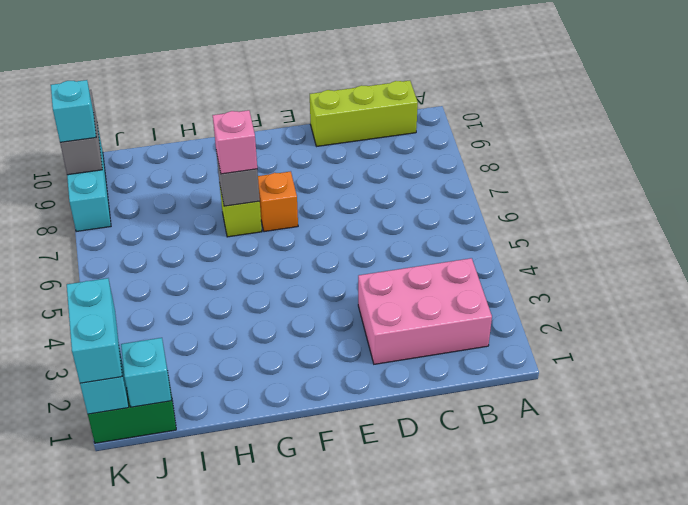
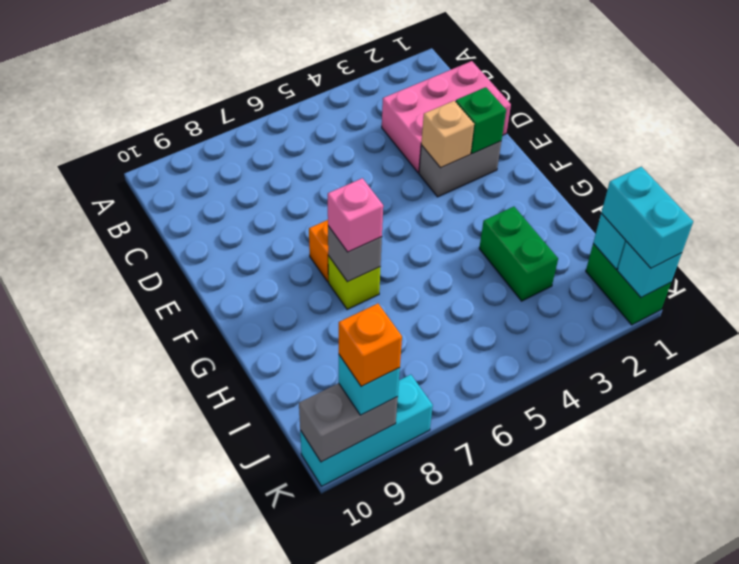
pink 2x3 brick [358,258,492,364] -> pink 2x3 brick turned to [382,61,511,173]
lime 1x3 brick [310,81,418,146] -> none
none -> grey 1x2 brick [419,141,501,197]
none -> green 1x1 brick [456,87,506,154]
none -> tan 1x1 brick [421,101,474,168]
none -> green 1x2 brick [479,207,558,301]
cyan 1x2 brick [67,278,122,383] -> cyan 1x2 brick turned to [601,167,693,268]
none -> orange 1x1 brick [339,303,402,387]

